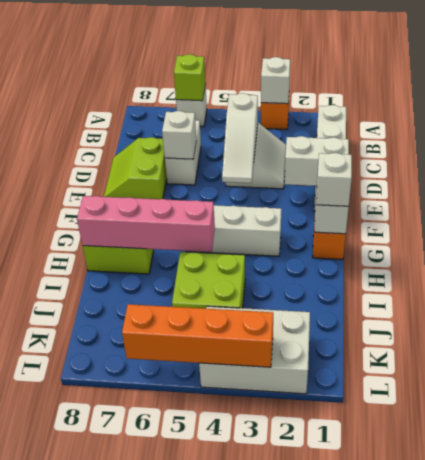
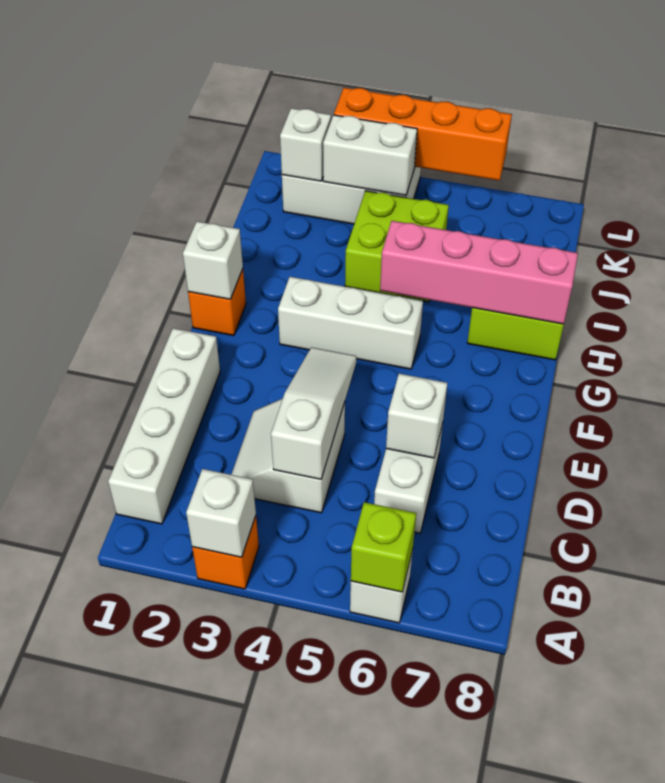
lime 2x2 slope [104,137,167,199] -> none
white 1x2 brick [284,136,349,186] -> white 1x2 brick moved to [323,115,417,196]
white 1x1 brick [316,153,352,207] -> white 1x1 brick moved to [280,108,331,181]

